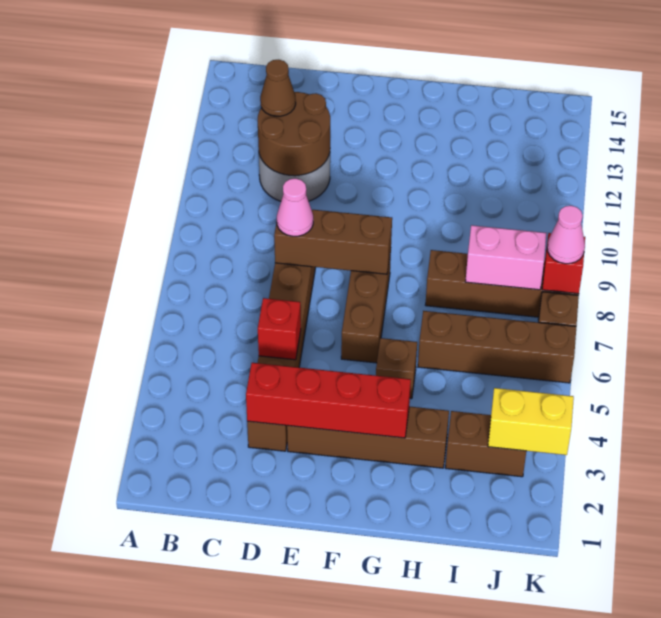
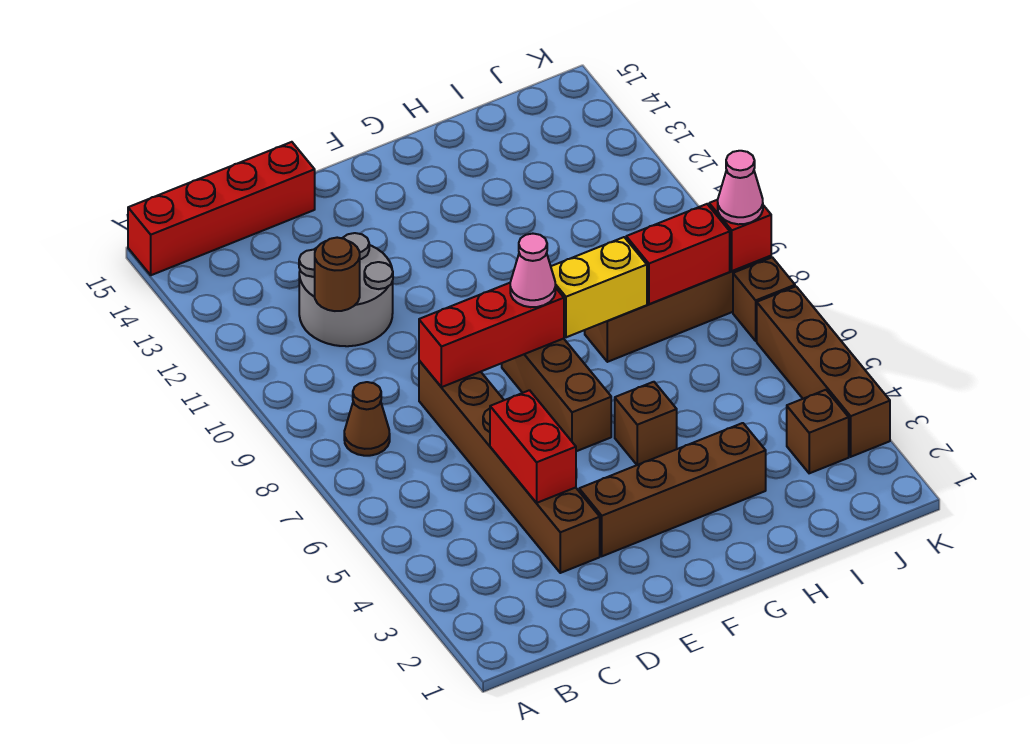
brown 2x2 round brick [258,92,330,176] -> brown 1x1 round brick [315,238,360,311]
brown 1x1 cone [260,60,296,116] -> brown 1x1 cone moved to [344,382,390,456]
red 1x4 brick [246,363,411,438] -> red 1x4 brick moved to [128,142,315,275]
red 1x1 brick [258,298,301,360] -> red 1x2 brick [490,390,576,503]
brown 1x3 brick [274,210,392,274] -> red 1x3 brick [419,283,564,387]
pink 1x1 cone [277,179,313,236] -> pink 1x1 cone moved to [510,234,555,307]
brown 1x4 brick [418,311,576,383] -> brown 1x4 brick turned to [757,286,890,457]
brown 1x2 brick [445,411,526,477] -> brown 1x1 brick [787,390,849,473]
pink 1x2 brick [465,225,546,290] -> red 1x2 brick [626,204,730,304]
yellow 1x2 brick [488,388,574,455] -> yellow 1x2 brick moved to [551,237,647,337]

